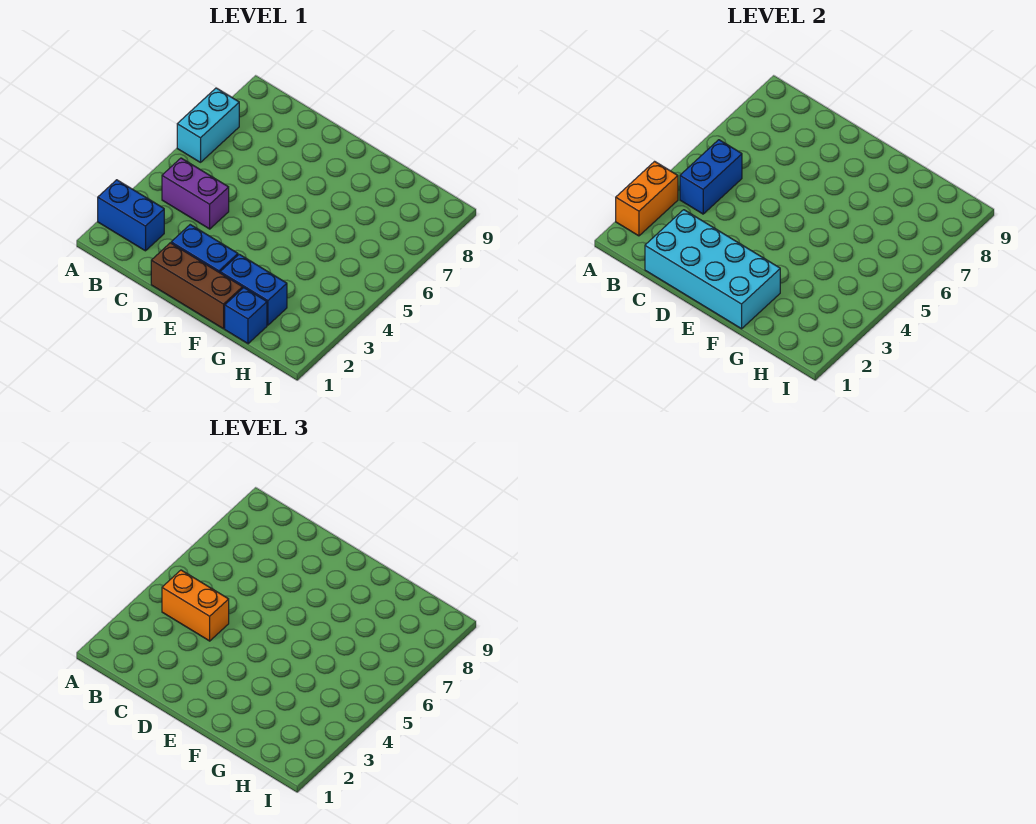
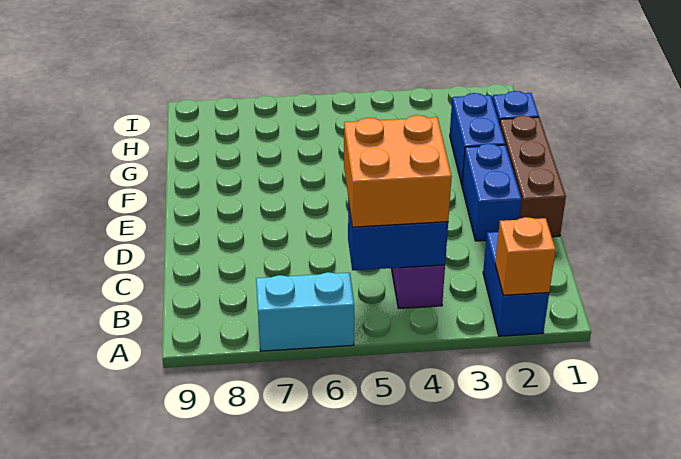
orange 1x2 brick [616,162,678,236] -> orange 1x1 brick [495,217,556,295]
orange 1x2 brick [162,570,229,641] -> orange 2x2 brick [344,115,452,227]
cyan 2x4 brick [645,210,780,329] -> none

